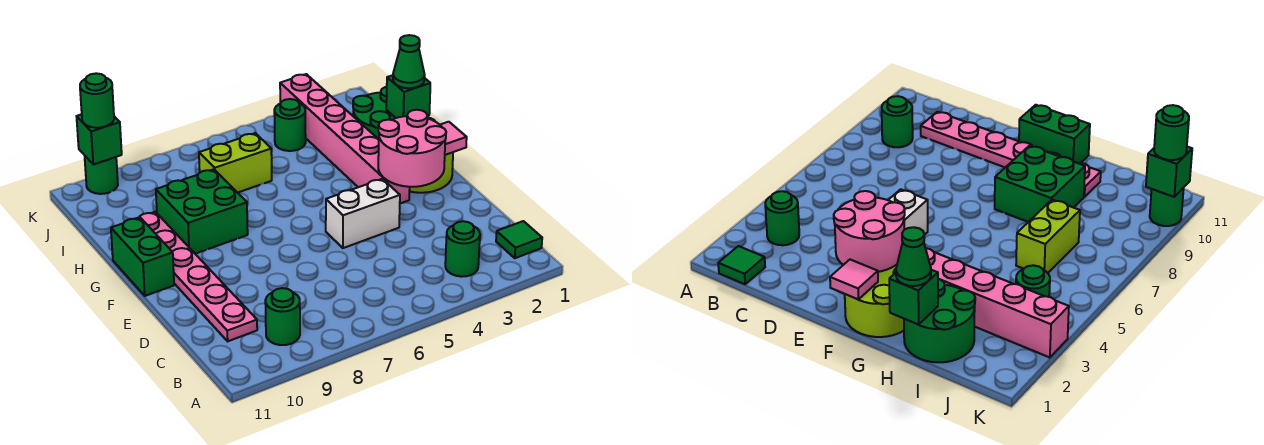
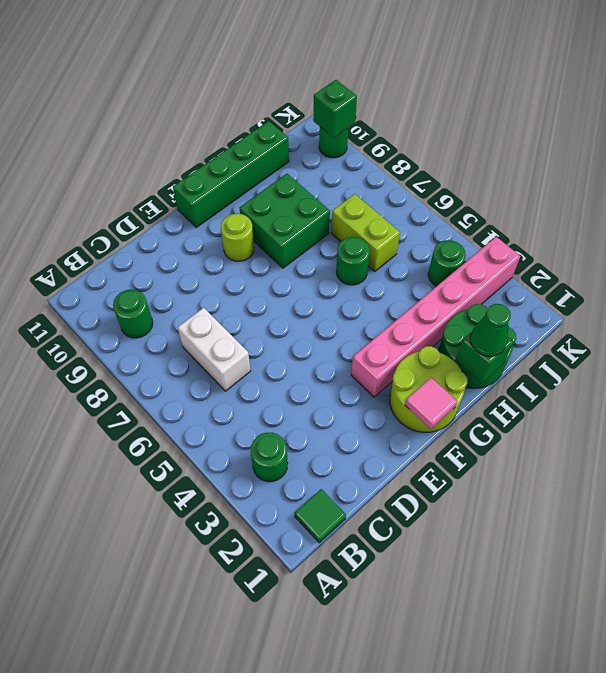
pink 1x6 plate [135,212,257,341] -> none
pink 2x2 round brick [378,110,446,187] -> none
white 1x2 brick [326,179,400,248] -> white 1x2 brick moved to [178,308,251,391]
none -> lime 1x1 round brick [221,214,254,261]
green 1x2 brick [111,218,174,296] -> green 1x4 brick [173,121,289,227]
green 1x1 round brick [80,73,114,128] -> green 1x1 round brick moved to [336,237,370,285]

